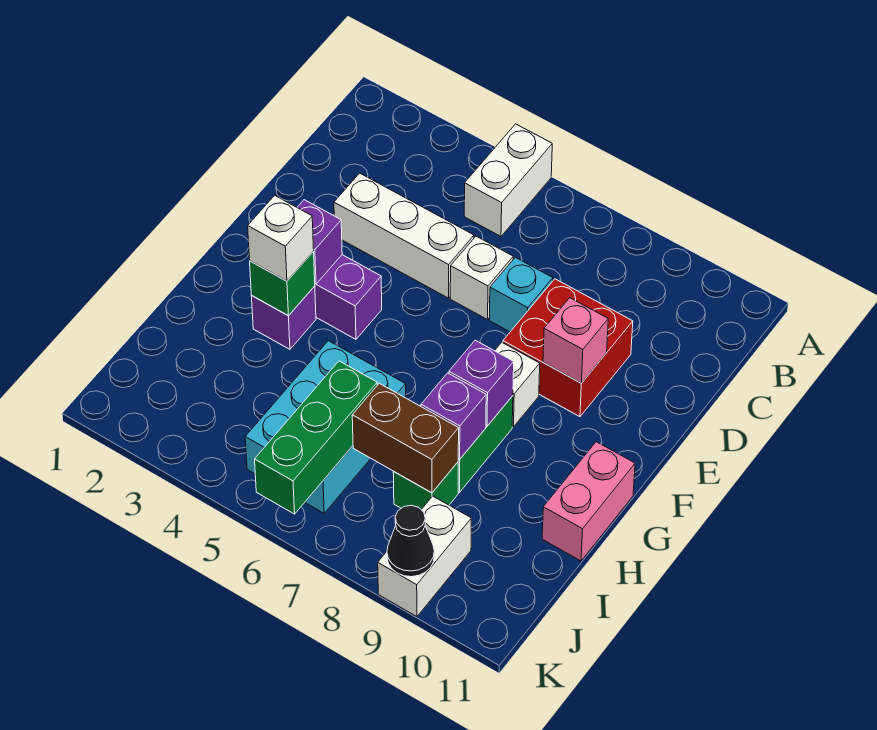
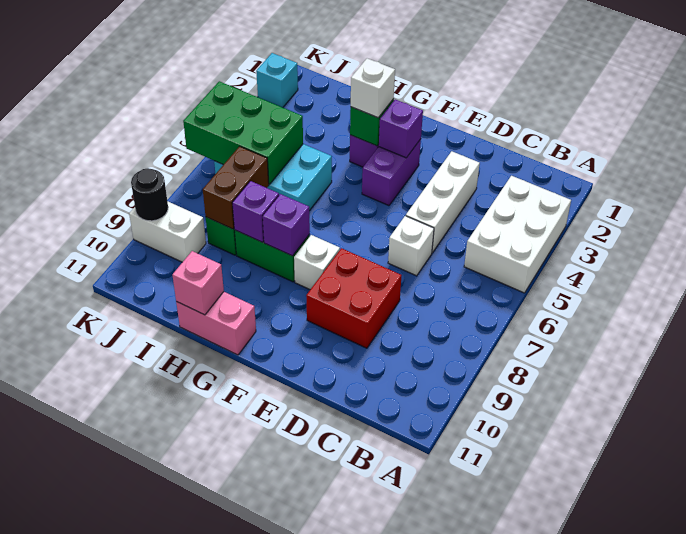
white 1x2 brick [464,124,552,236] -> white 2x3 brick [464,176,571,293]
cyan 1x1 brick [489,257,553,332] -> cyan 1x1 brick moved to [256,53,298,107]
pink 1x1 brick [543,298,608,383] -> pink 1x1 brick moved to [172,251,224,315]
green 1x3 brick [255,361,377,514] -> green 2x3 brick [183,81,303,185]
black 1x1 cone [387,505,434,577] -> black 1x1 round brick [131,168,168,221]

